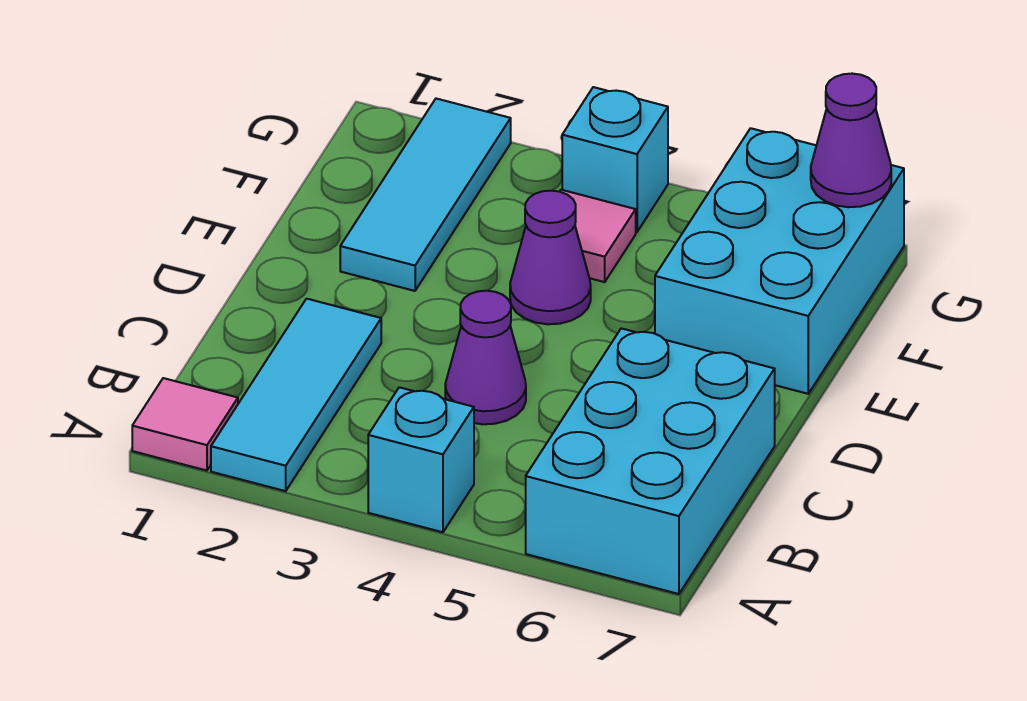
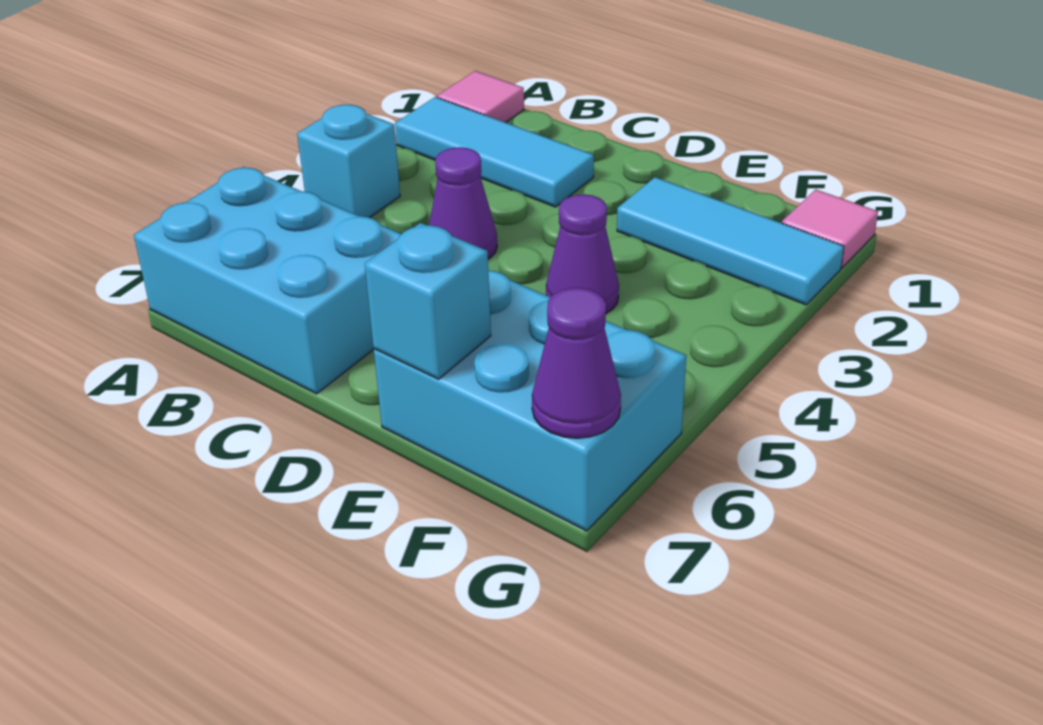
pink 1x1 tile [559,190,636,282] -> pink 1x1 tile moved to [782,189,878,268]
cyan 1x1 brick [562,87,668,232] -> cyan 1x1 brick moved to [365,223,491,379]

